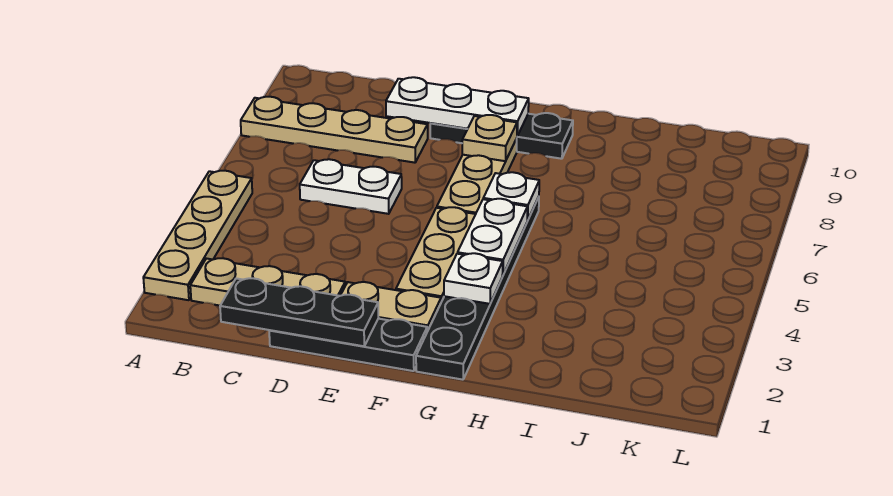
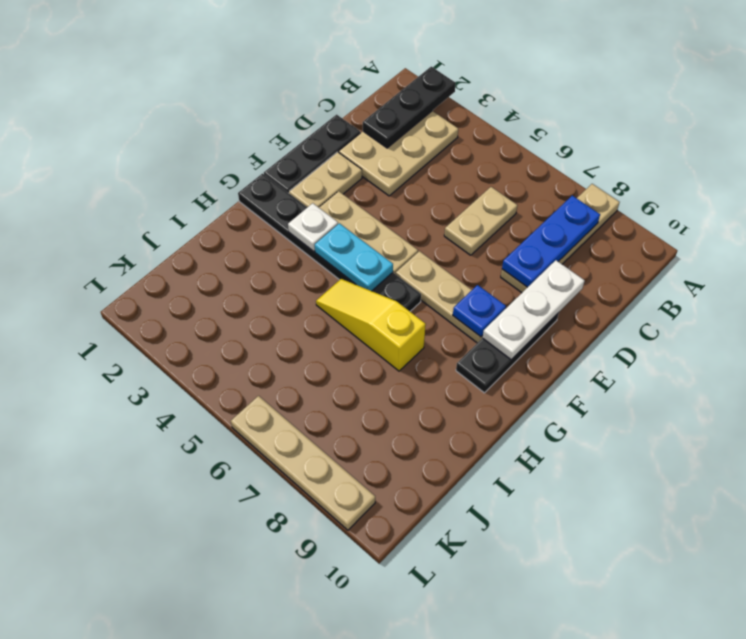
tan 1x4 plate [143,171,252,300] -> tan 1x4 plate moved to [231,396,375,530]
tan 1x3 plate [190,258,345,306] -> tan 2x3 plate [339,111,458,196]
none -> blue 1x3 plate [502,196,600,287]
black 1x3 plate [220,278,378,346] -> black 1x3 plate moved to [363,67,456,148]
white 1x2 plate [300,159,402,214] -> tan 1x2 plate [444,187,517,255]
tan 1x1 plate [462,115,517,161] -> blue 1x1 plate [453,285,506,337]
white 1x2 plate [458,199,527,275] -> cyan 1x2 plate [315,223,393,291]
white 1x1 plate [483,172,539,220] -> none
none -> yellow 1x3 slope [316,279,426,371]

